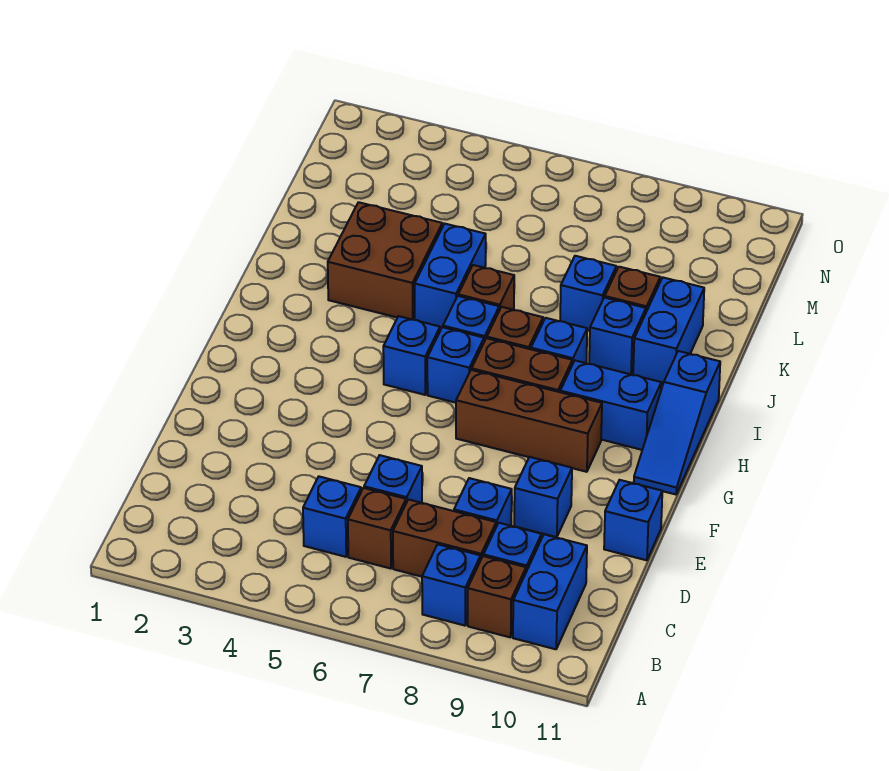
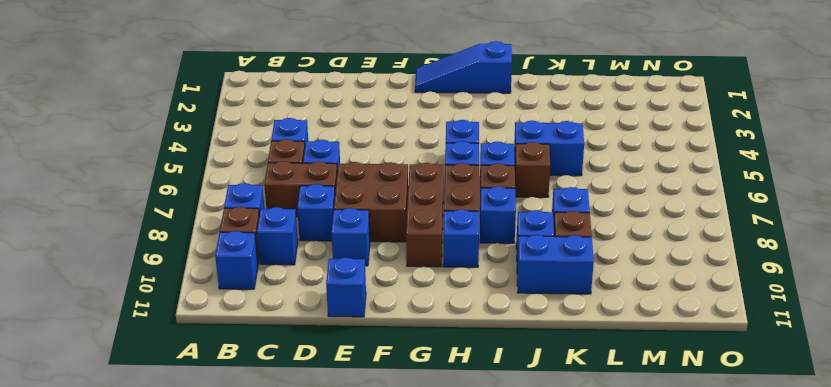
blue 1x2 brick [513,534,587,649] -> blue 1x1 brick [215,231,258,289]
brown 1x2 brick [393,499,496,577] -> brown 1x2 brick turned to [264,161,337,217]
blue 1x3 slope [634,351,720,494] -> blue 1x3 slope moved to [415,41,512,93]
blue 1x2 brick [560,361,661,450] -> blue 1x1 brick [443,209,479,267]
brown 2x2 brick [328,202,442,320] -> brown 2x2 brick moved to [334,162,408,242]

